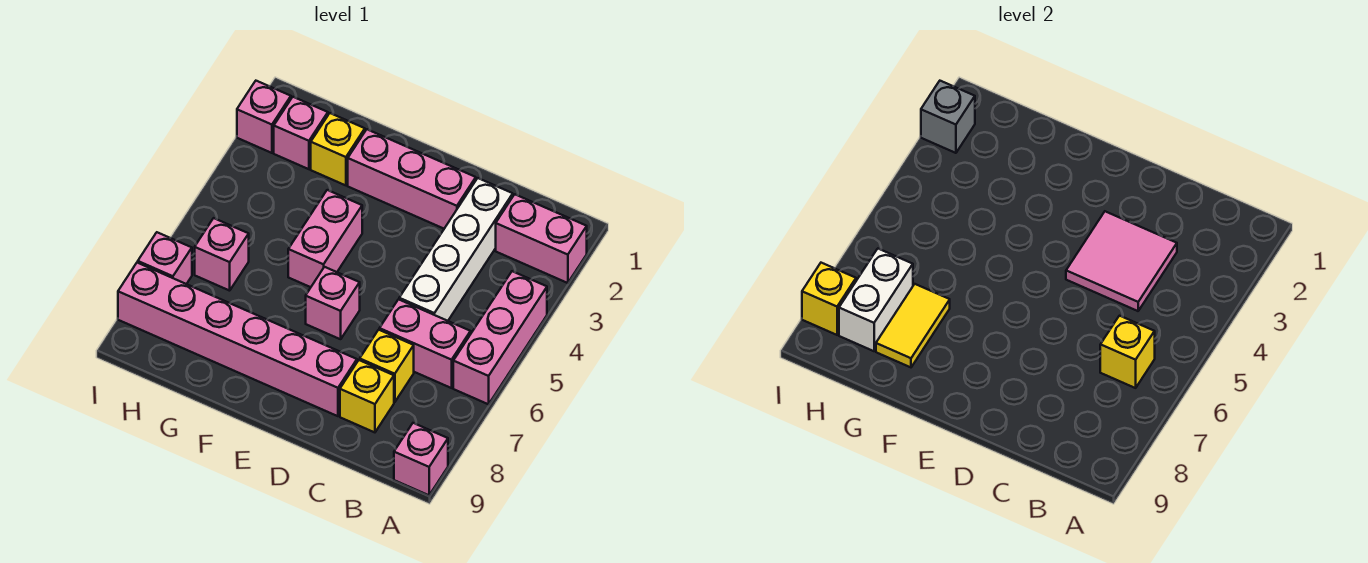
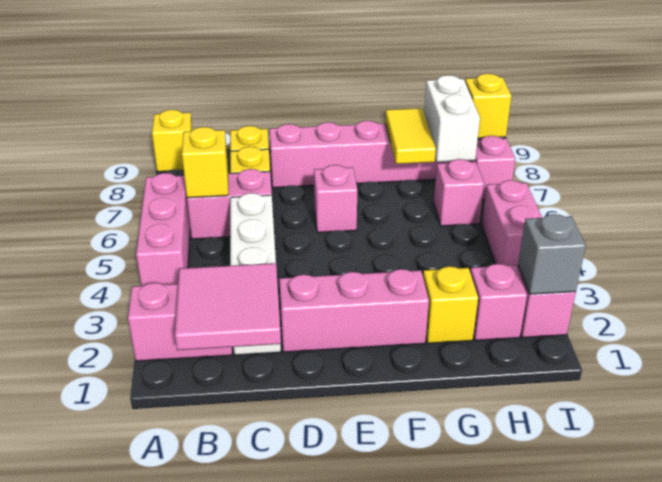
pink 1x1 brick [394,423,448,495] -> yellow 1x1 brick [152,110,192,172]
pink 2x2 tile [1066,211,1177,311] -> pink 2x2 tile moved to [175,263,281,350]
pink 1x2 brick [288,190,362,287] -> pink 1x2 brick moved to [482,180,542,268]

